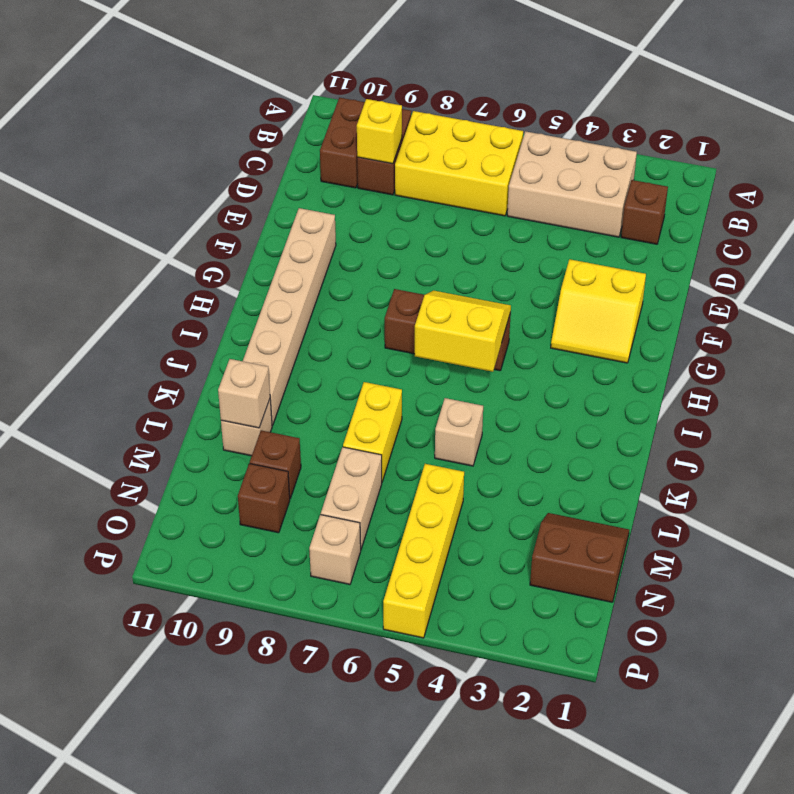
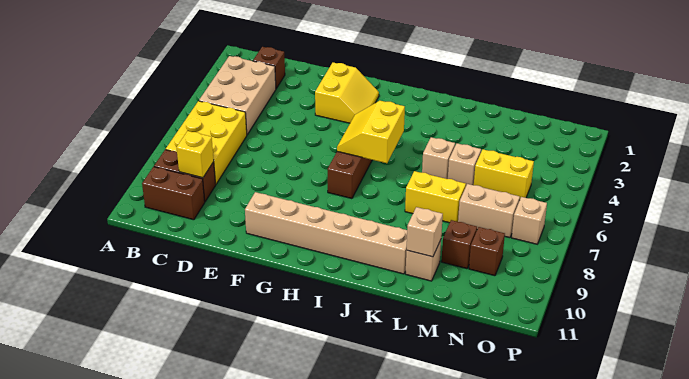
none -> tan 1x1 brick [448,143,481,185]
brown 2x2 slope [530,513,629,602] -> none
yellow 1x4 brick [383,464,464,638] -> yellow 1x2 brick [474,149,534,200]

